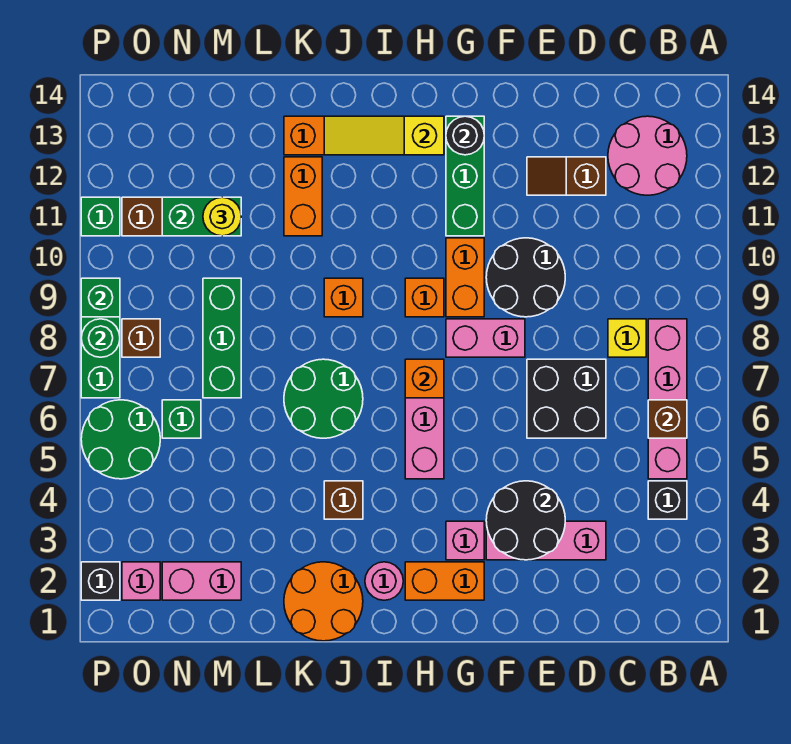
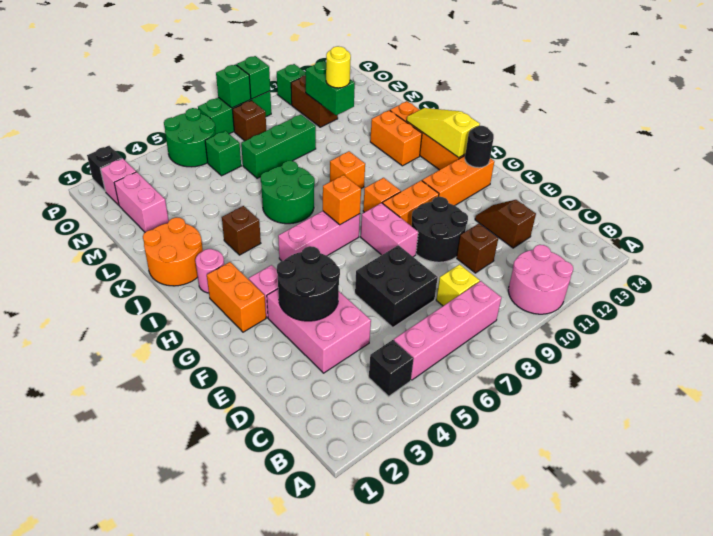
brown 1x1 brick [648,400,687,438] -> brown 1x1 brick moved to [457,224,498,273]
pink 2x2 round brick [608,116,687,195] -> pink 2x2 round brick moved to [508,245,573,314]
pink 1x3 brick [486,521,606,560] -> pink 2x3 brick [267,289,371,373]
green 1x3 brick [446,116,484,236] -> orange 1x3 brick [422,156,494,206]
orange 1x2 brick [284,157,322,236] -> orange 1x2 brick turned to [370,110,422,166]
green 1x1 round brick [81,319,120,357] -> green 1x1 brick [216,64,251,108]

